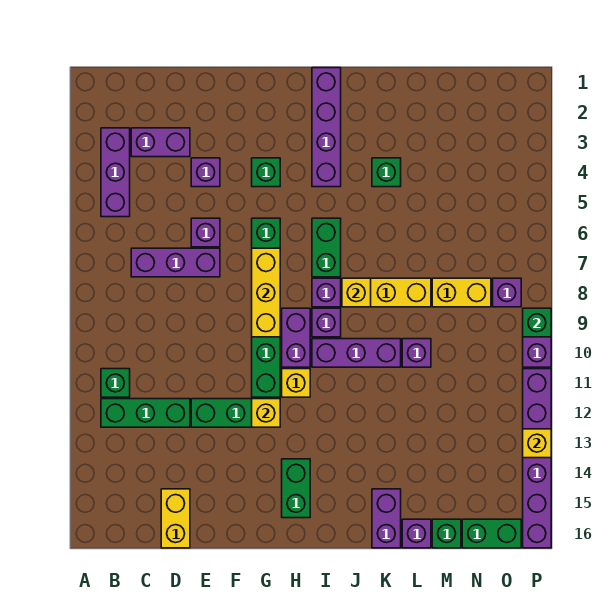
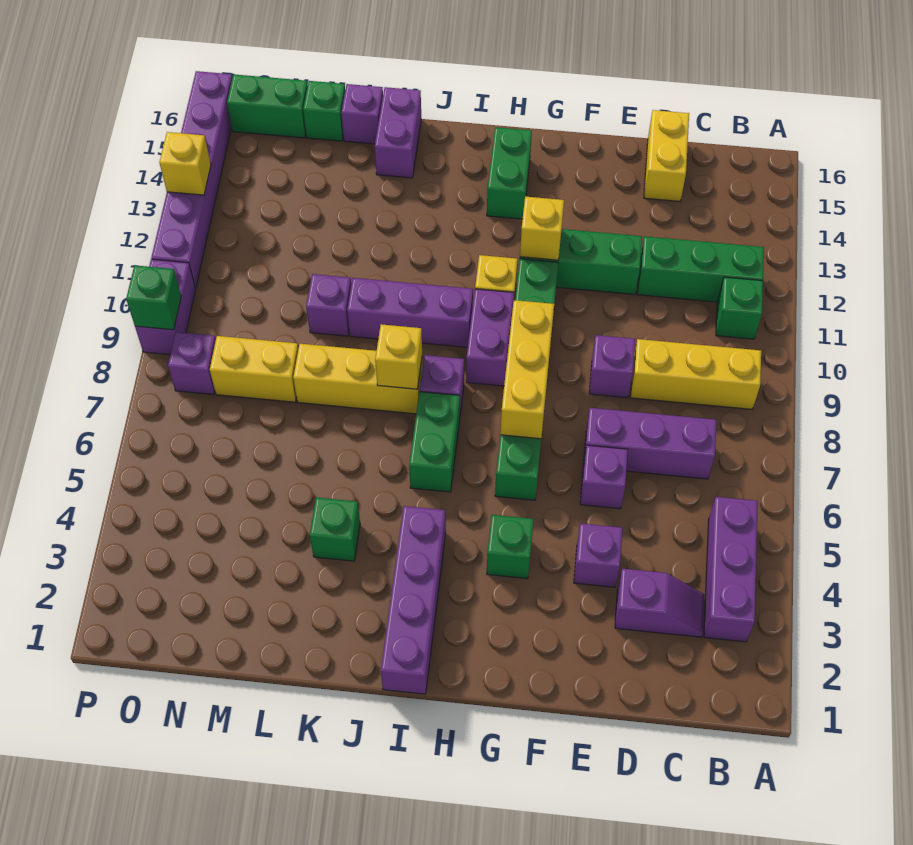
none -> yellow 1x3 brick [630,339,761,409]
purple 1x2 brick [131,128,190,157] -> purple 1x2 slope [615,569,705,637]
purple 1x1 brick [312,308,341,337] -> purple 1x1 brick moved to [589,335,635,398]

